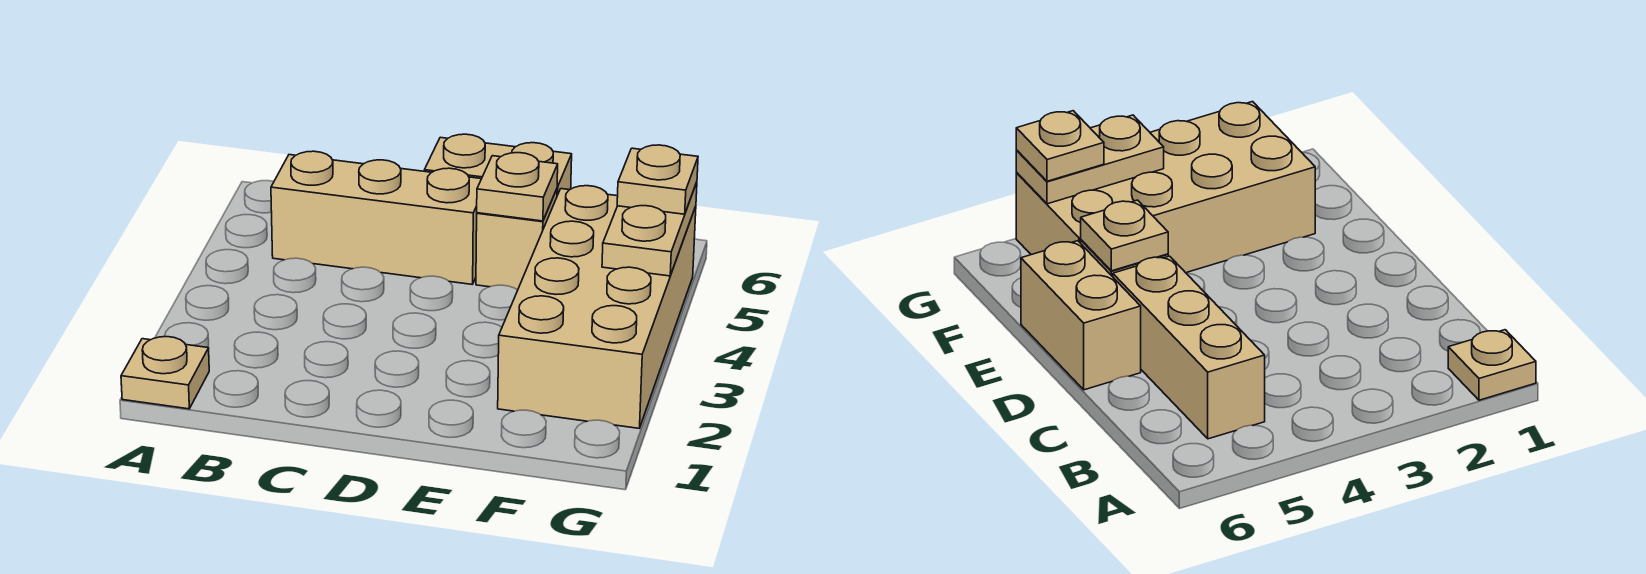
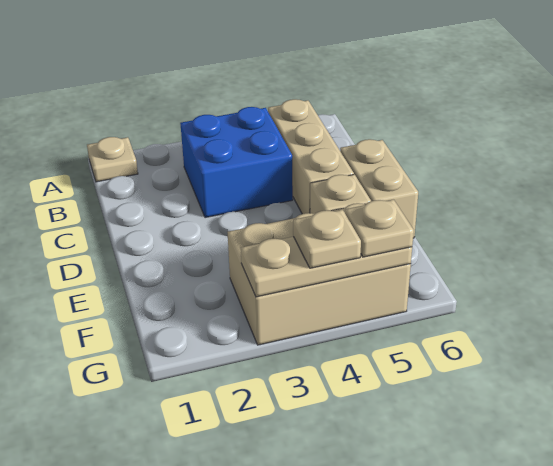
none -> blue 2x2 brick [180,107,293,218]
tan 1x1 plate [477,153,558,221] -> tan 1x1 plate moved to [293,210,361,268]
tan 2x4 brick [498,186,696,428] -> tan 2x3 brick [228,203,411,345]
tan 1x2 plate [602,182,697,276] -> tan 1x3 plate [241,237,412,297]

